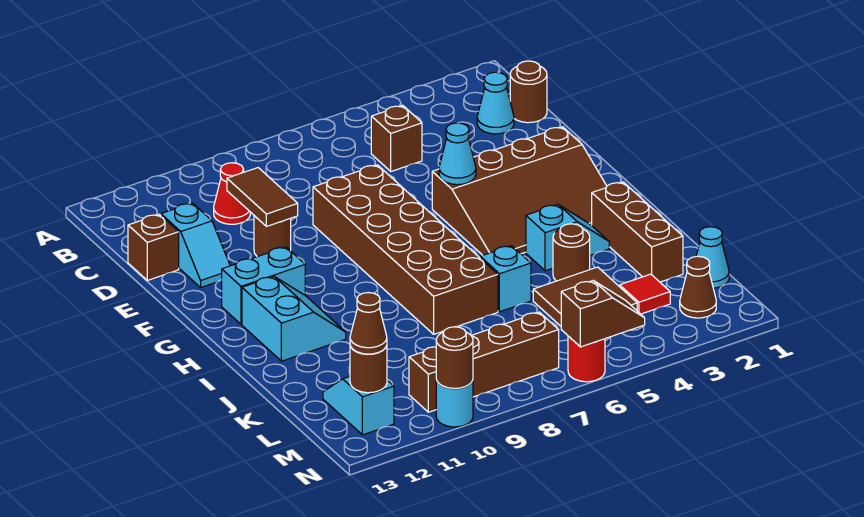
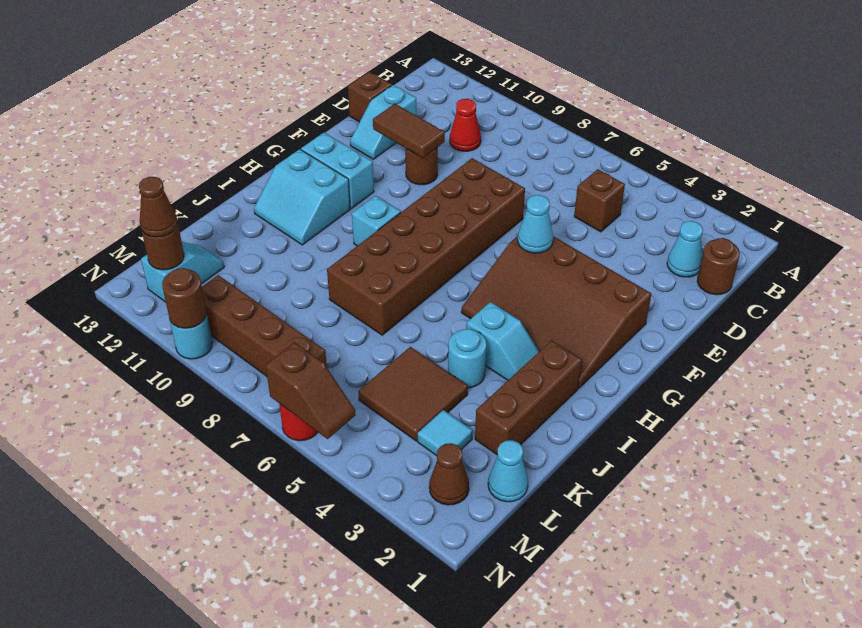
brown 1x2 tile [227,168,298,226] -> brown 1x2 tile turned to [373,104,445,158]
cyan 2x2 slope [242,276,346,361] -> cyan 2x2 slope turned to [254,149,350,245]
brown 1x1 round brick [553,224,590,281] -> cyan 1x1 round brick [448,329,486,388]
cyan 1x1 brick [480,246,531,312] -> cyan 1x1 brick moved to [352,196,401,246]
red 1x1 tile [620,274,670,314] -> cyan 1x1 tile [418,410,473,456]

